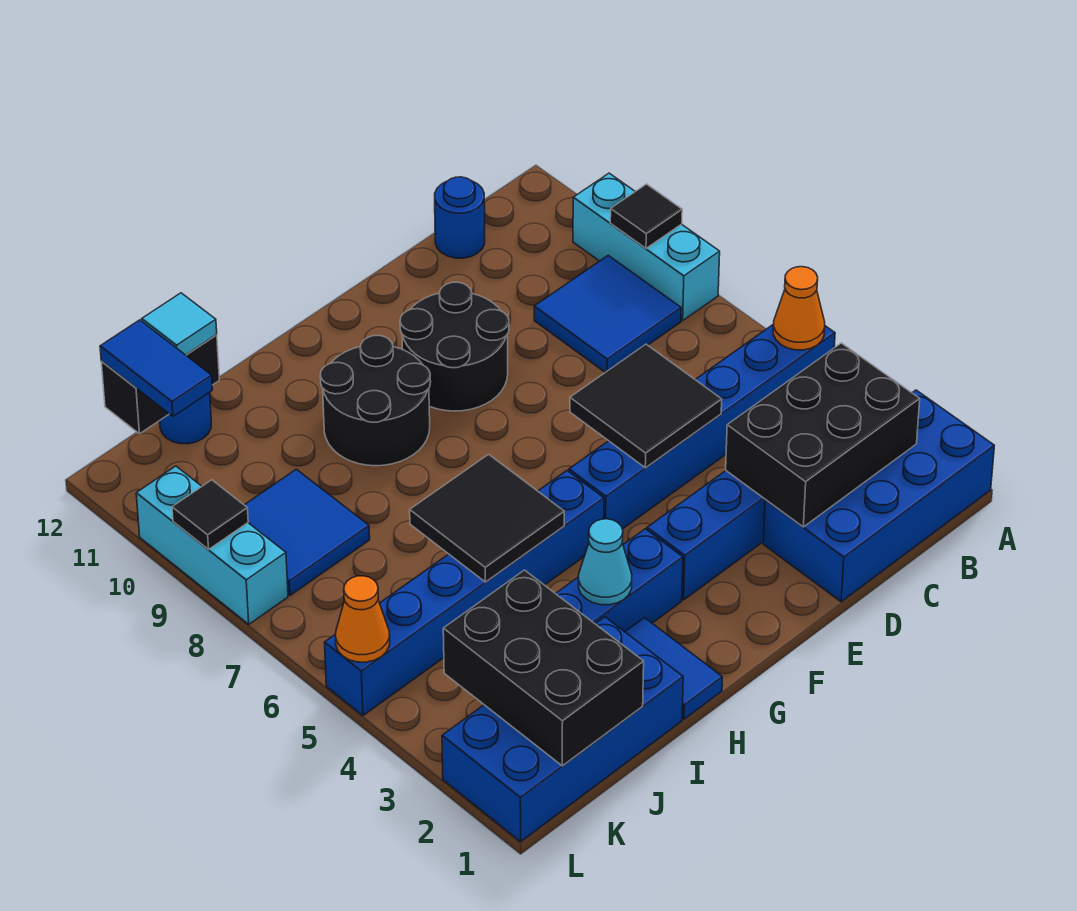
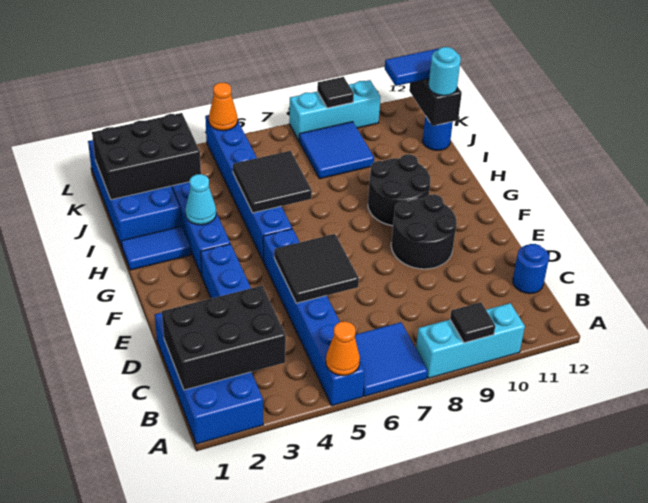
black 2x3 brick [726,343,920,527] -> black 2x3 brick turned to [162,286,286,390]
blue 2x2 tile [534,255,681,372] -> blue 2x2 tile moved to [355,322,428,396]
cyan 1x1 tile [142,293,217,355] -> cyan 1x1 round brick [428,47,461,96]

